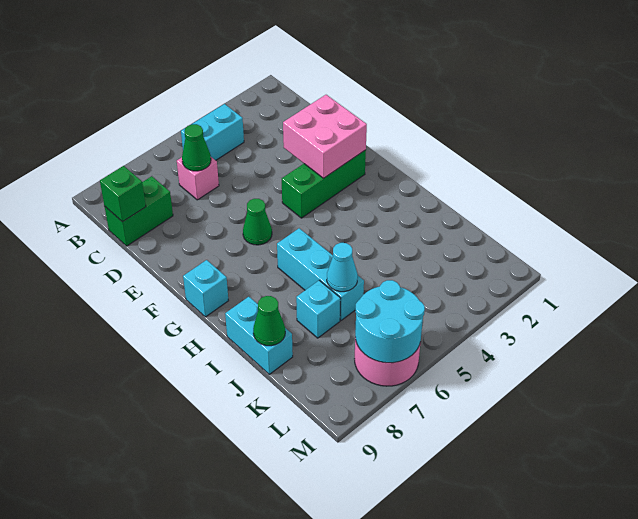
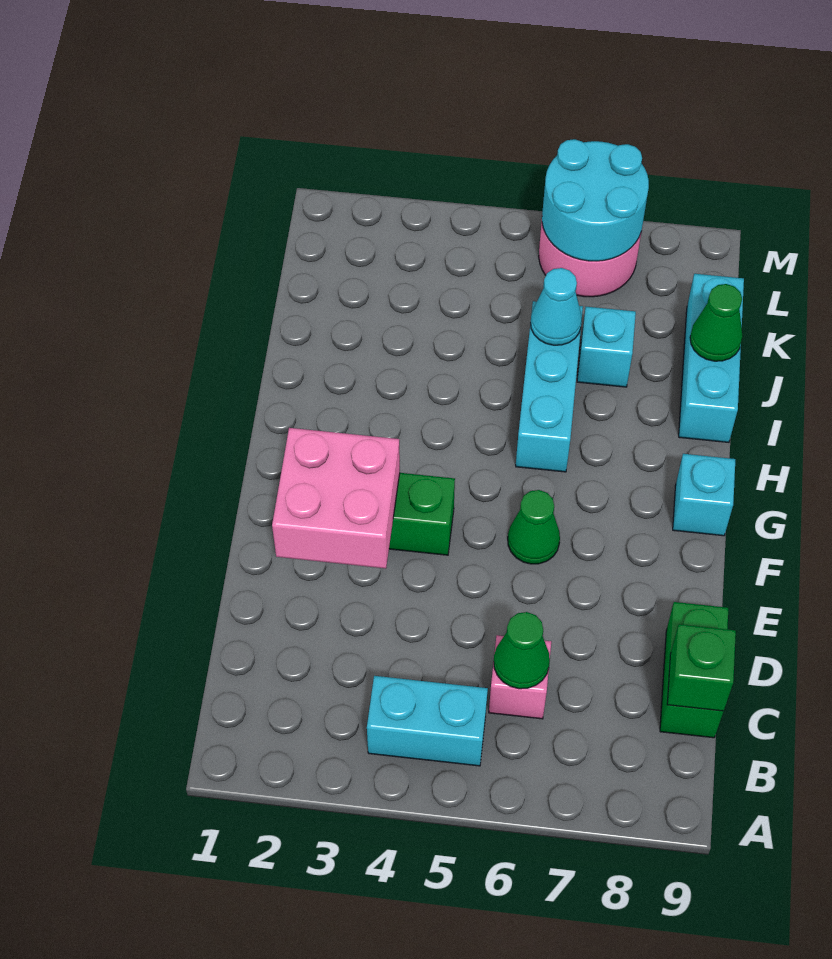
green 1x2 brick [104,176,173,246] -> green 1x2 brick turned to [660,602,728,738]
cyan 1x2 brick [225,297,293,374] -> cyan 1x3 brick [679,274,744,442]

